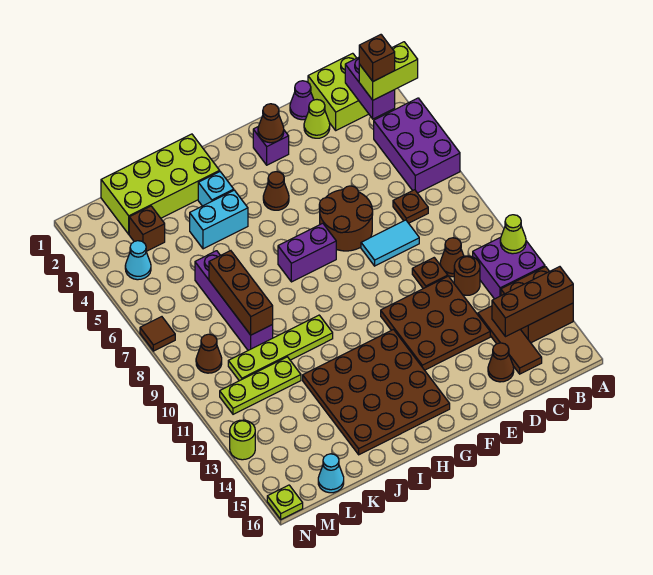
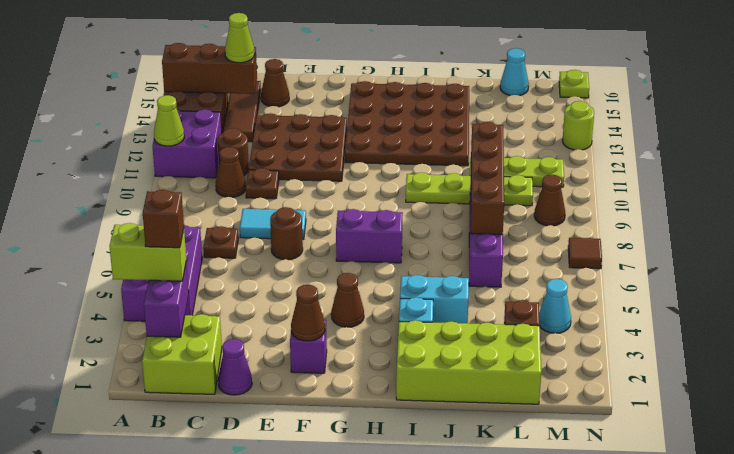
lime 1x1 cone [304,100,330,138] -> lime 1x1 cone moved to [225,13,255,63]
brown 2x2 round brick [319,186,373,251] -> brown 1x1 round brick [270,207,303,260]
brown 1x3 brick [209,251,273,335] -> brown 1x4 brick [471,122,504,235]

